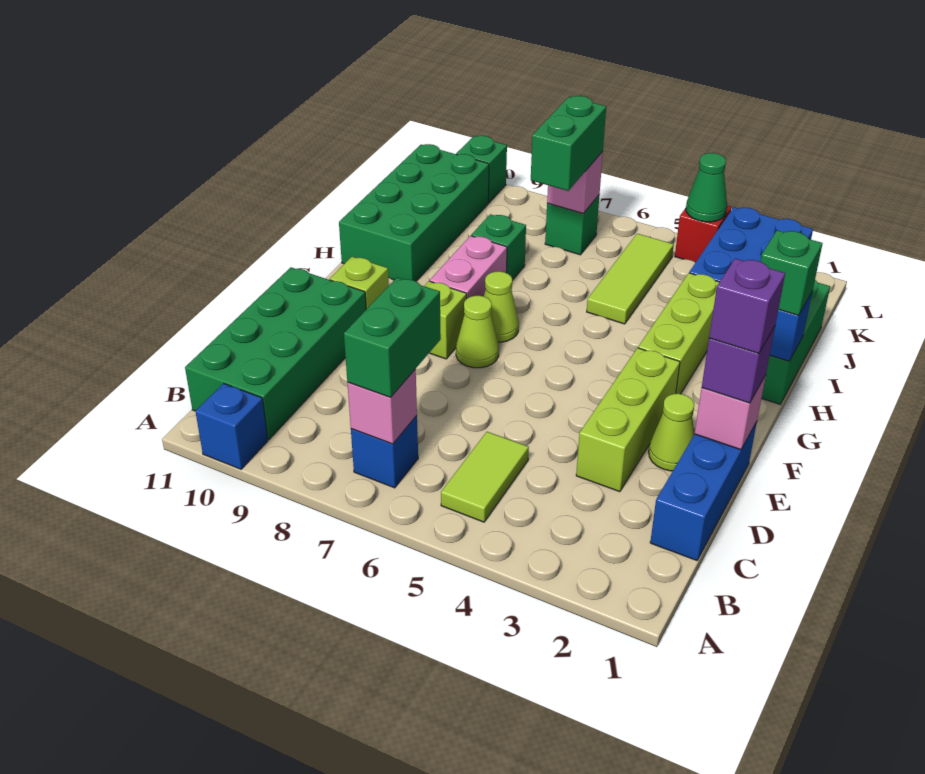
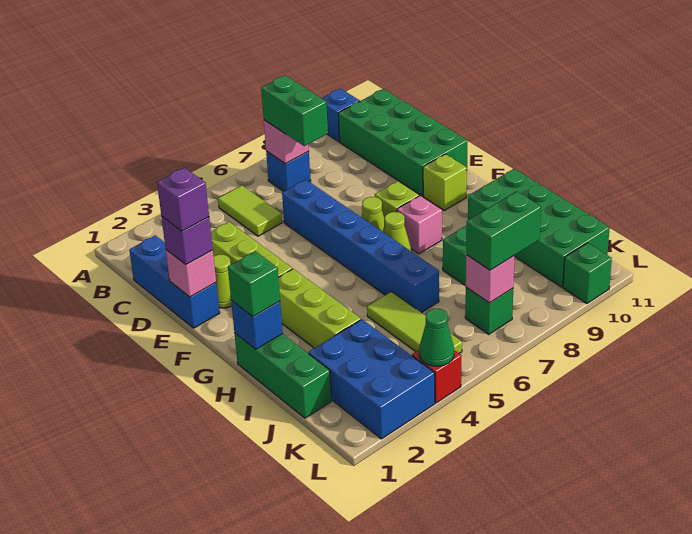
none -> blue 1x6 brick [282,180,439,313]
pink 1x2 brick [430,236,507,298] -> pink 1x1 brick [397,196,442,254]
green 1x2 brick [531,96,606,191] -> green 1x2 brick turned to [466,191,541,270]

